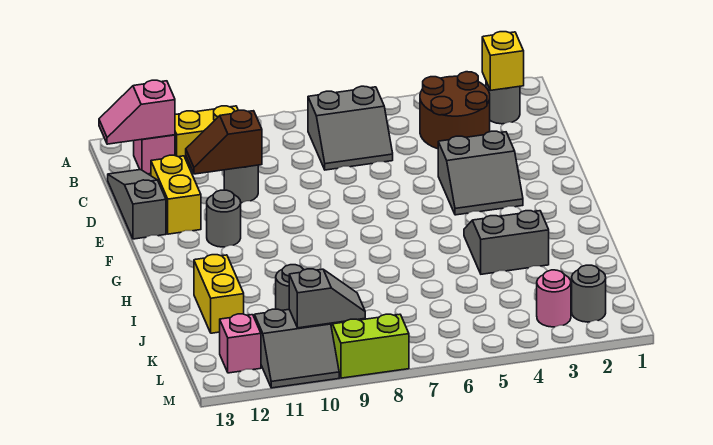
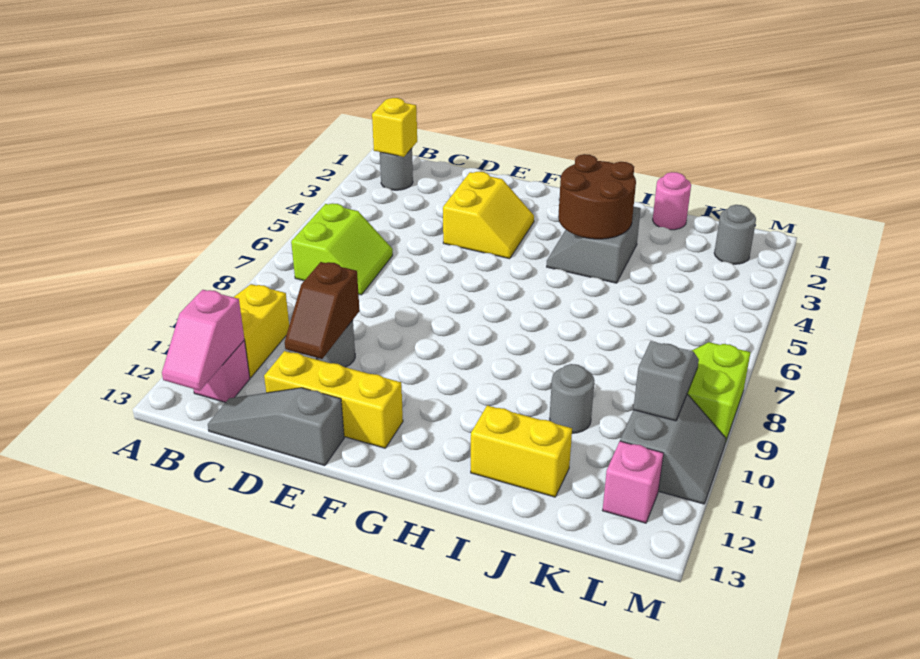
brown 2x2 round brick [420,72,490,149] -> brown 2x2 round brick moved to [558,154,636,239]
grey 2x2 slope [308,86,393,170] -> lime 2x2 slope [291,203,393,295]
yellow 1x2 brick [151,155,201,234] -> yellow 1x3 brick [264,351,403,448]
grey 2x2 slope [438,131,523,215] -> yellow 2x2 slope [443,172,534,259]
grey 1x1 round brick [207,190,241,247] -> none
pink 1x1 round brick [537,270,571,327] -> pink 1x1 round brick moved to [653,172,691,230]

